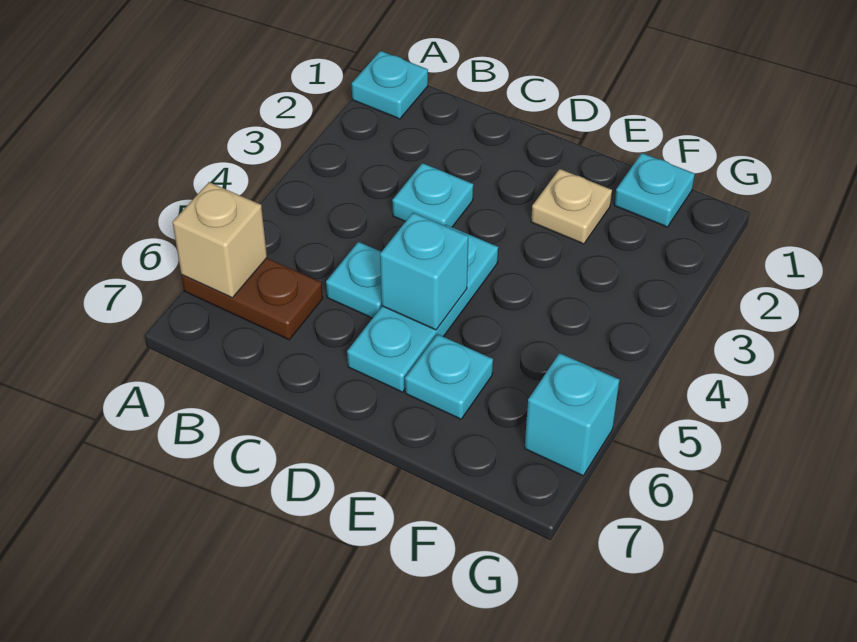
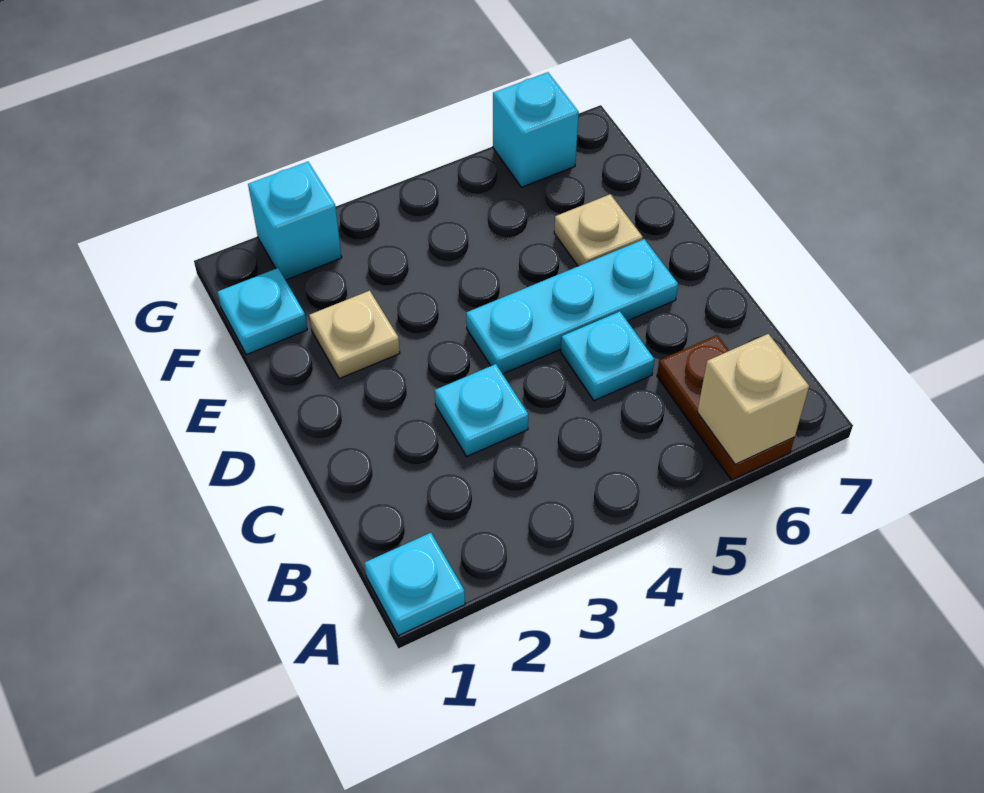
cyan 1x1 brick [380,213,468,330] -> cyan 1x1 brick moved to [248,162,342,280]
cyan 1x1 plate [405,334,493,419] -> tan 1x1 plate [554,194,643,266]

